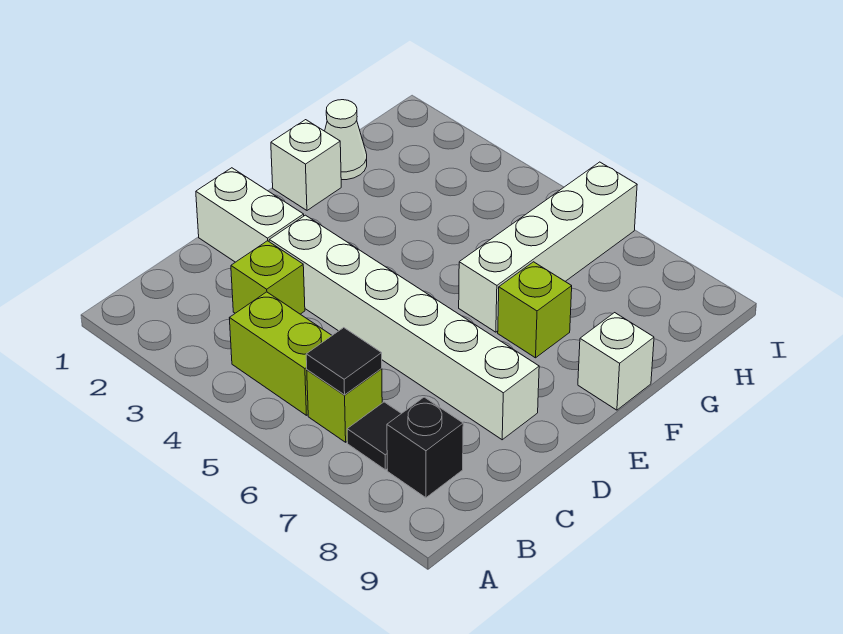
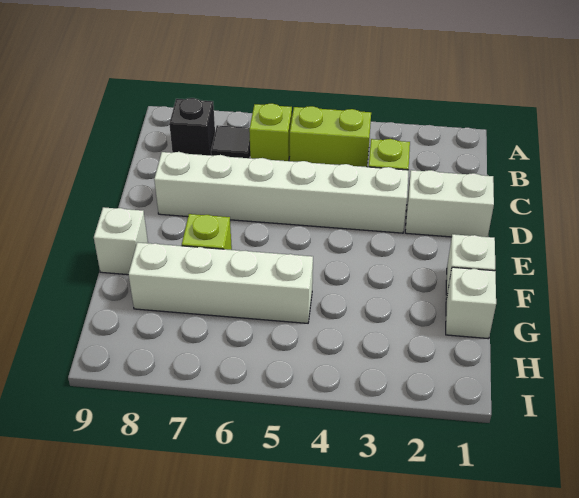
black 1x1 tile [306,328,382,395] -> none
white 1x4 brick [459,162,637,332] -> white 1x4 brick turned to [128,242,313,323]
white 1x1 cone [325,100,367,180] -> white 1x1 brick [446,267,496,339]

